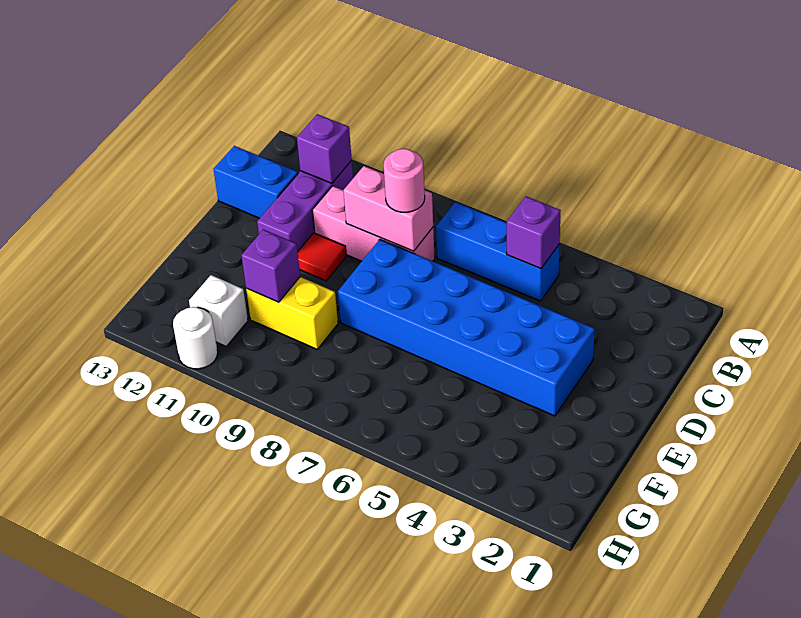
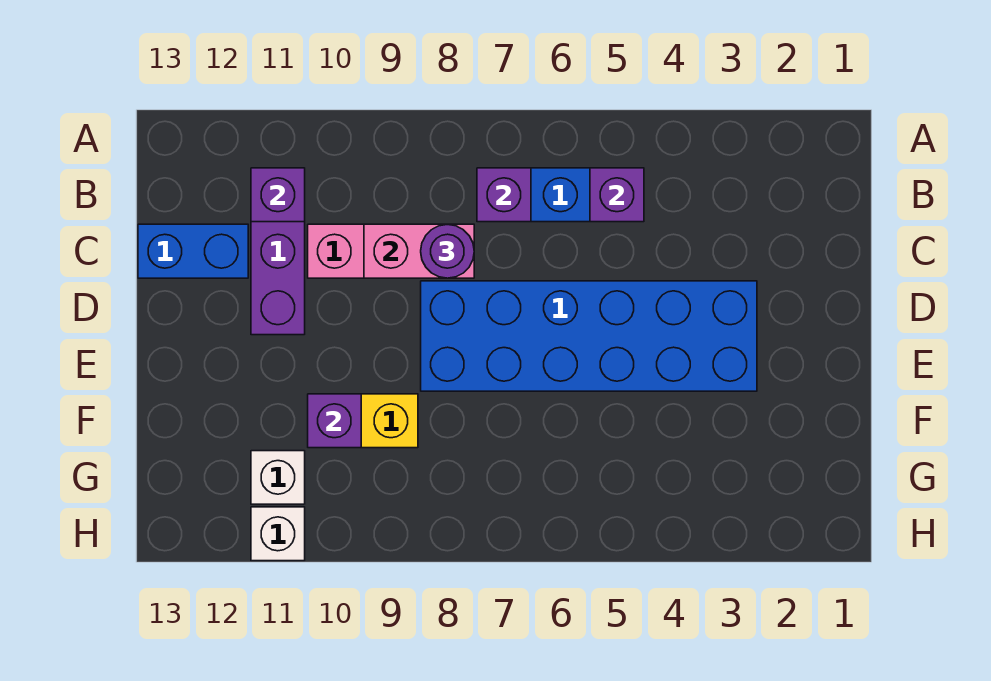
none -> purple 1x1 brick [477,168,531,222]
pink 1x1 round brick [384,149,425,212] -> purple 1x1 round brick [421,224,474,278]
red 1x1 tile [298,233,346,281] -> none
white 1x1 round brick [173,307,218,369] -> white 1x1 brick [251,507,305,561]

